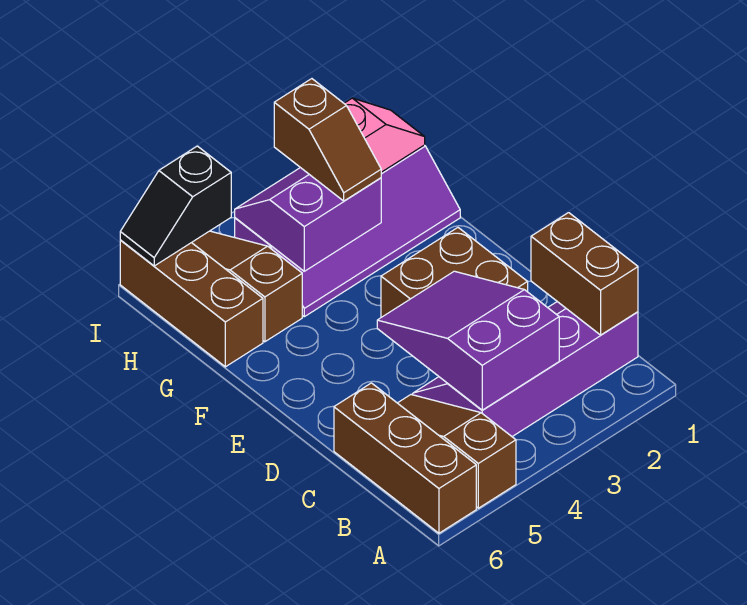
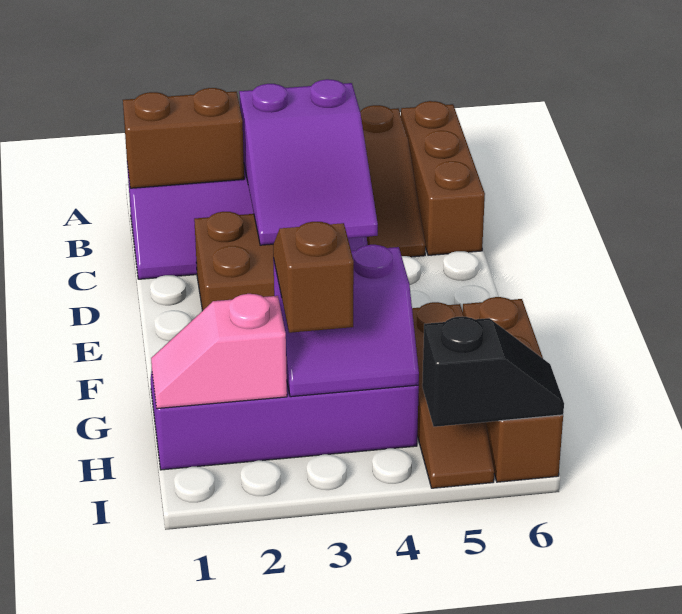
brown 1x2 brick [531,213,638,335] -> brown 1x2 brick turned to [123,88,244,188]

